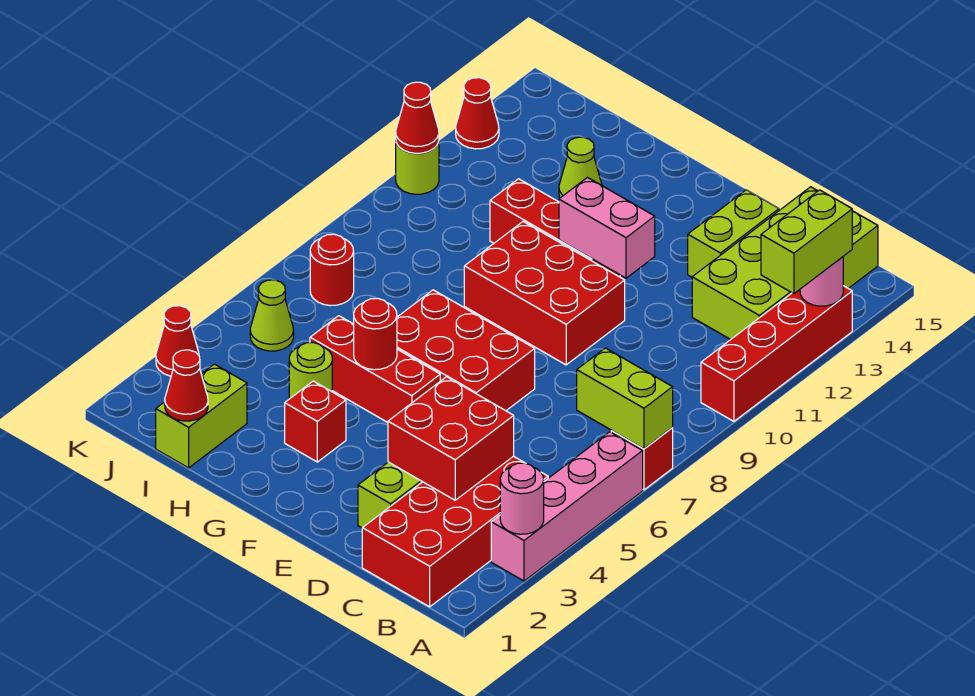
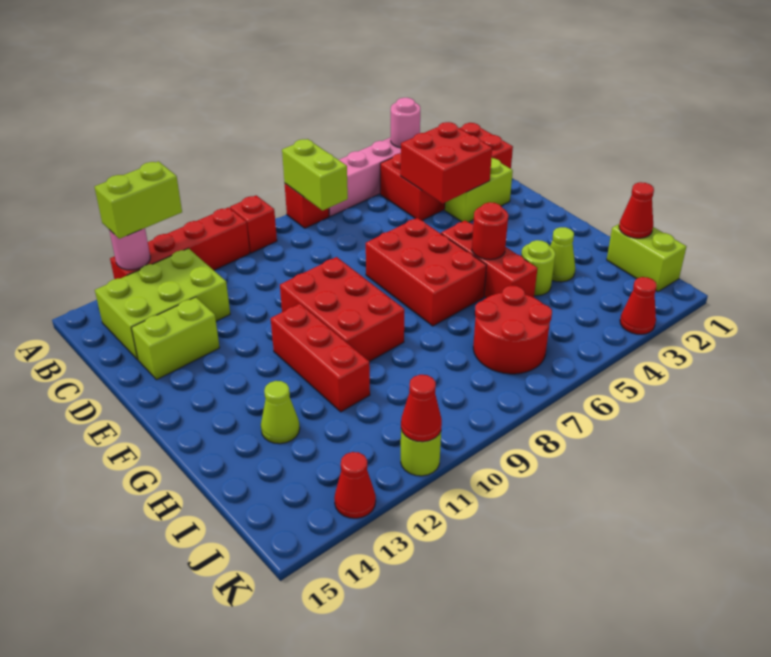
lime 2x4 brick [692,187,878,340] -> lime 2x3 brick [95,248,230,360]
pink 1x2 brick [559,178,655,278] -> none
red 1x1 brick [285,381,346,462] -> red 1x1 brick moved to [230,195,277,253]
lime 1x2 brick [156,364,247,468] -> lime 1x2 brick turned to [607,224,687,292]
lime 1x1 cone [250,280,294,351] -> lime 1x1 cone moved to [550,227,575,282]
red 1x1 round brick [310,234,354,306] -> red 2x2 round brick [473,286,552,374]

